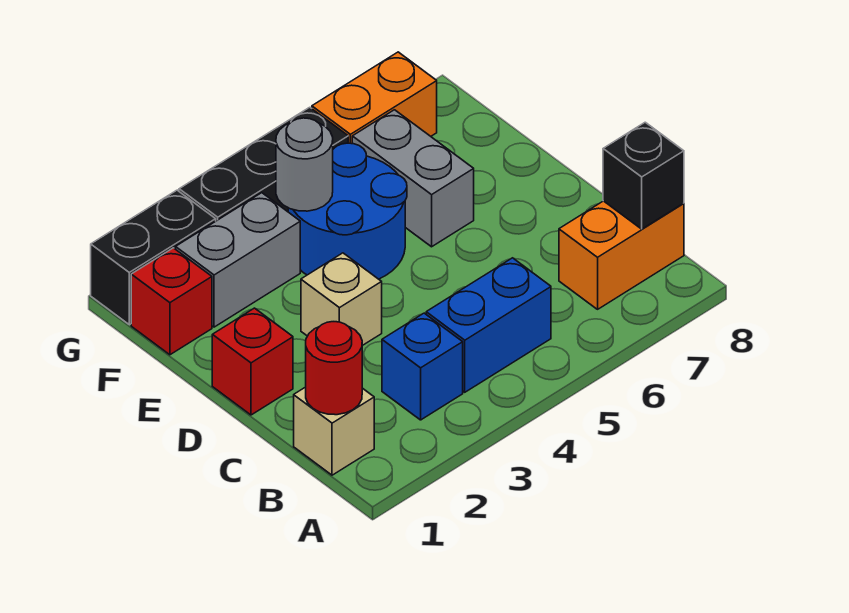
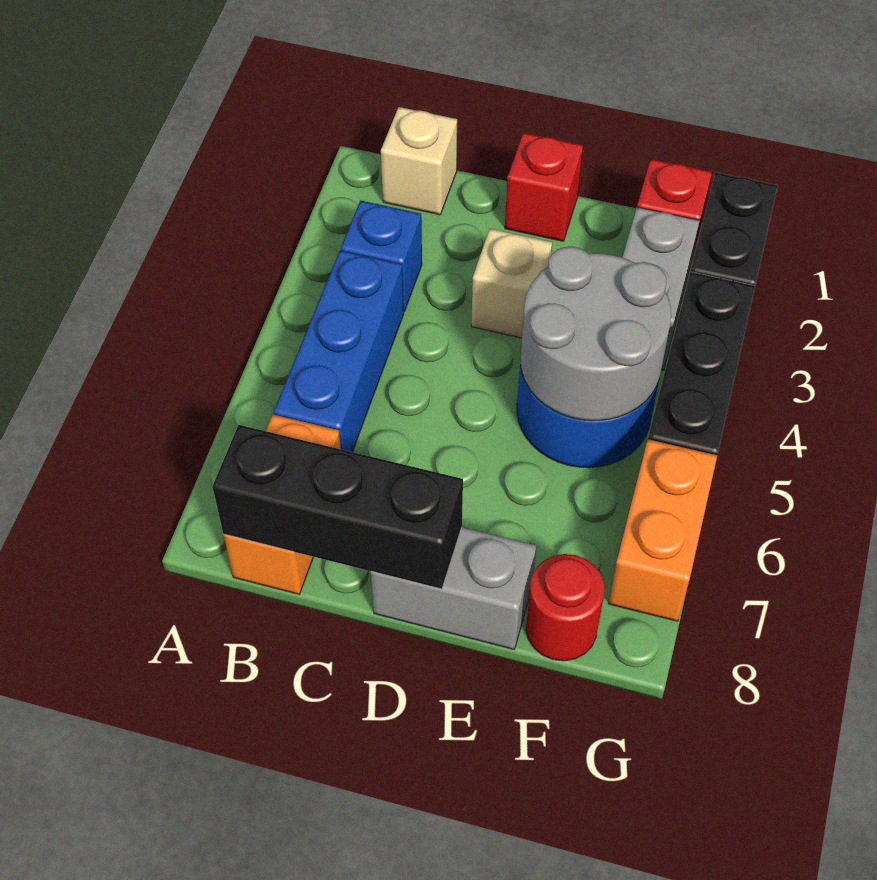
red 1x1 round brick [306,322,362,415] -> red 1x1 round brick moved to [526,554,605,661]
blue 1x2 brick [426,258,551,392] -> blue 1x3 brick [274,250,404,452]
black 1x1 brick [603,122,684,229] -> black 1x3 brick [212,425,463,589]
grey 1x2 brick [352,110,474,247] -> grey 1x2 brick moved to [371,527,536,649]
grey 1x1 round brick [276,118,333,211] -> grey 2x2 round brick [521,247,671,421]

